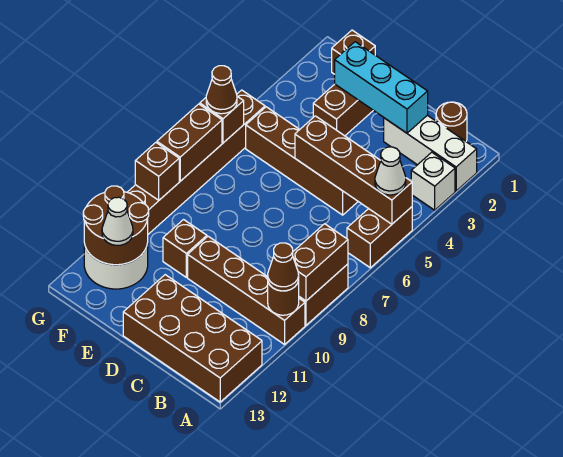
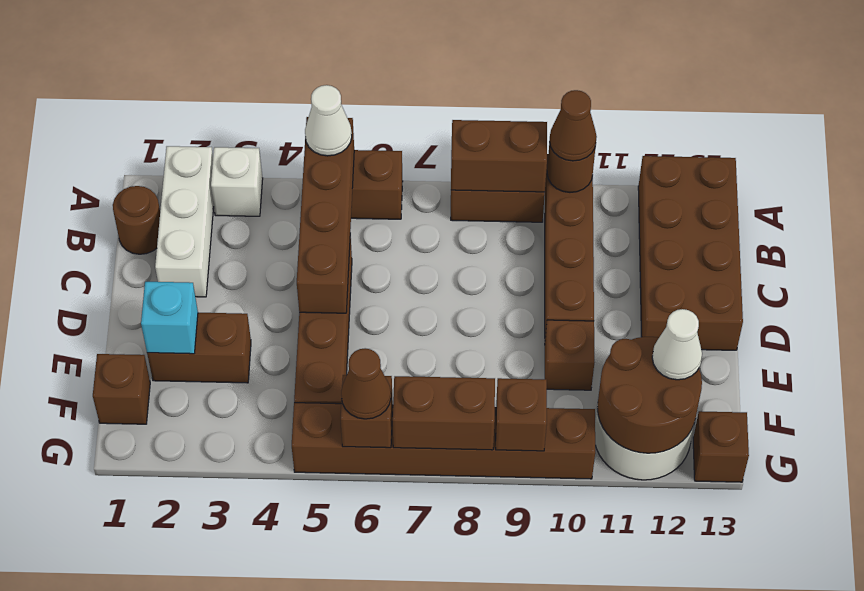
cyan 1x3 brick [335,42,428,133] -> cyan 1x1 brick [141,282,198,354]
none -> brown 1x1 brick [693,411,749,482]

